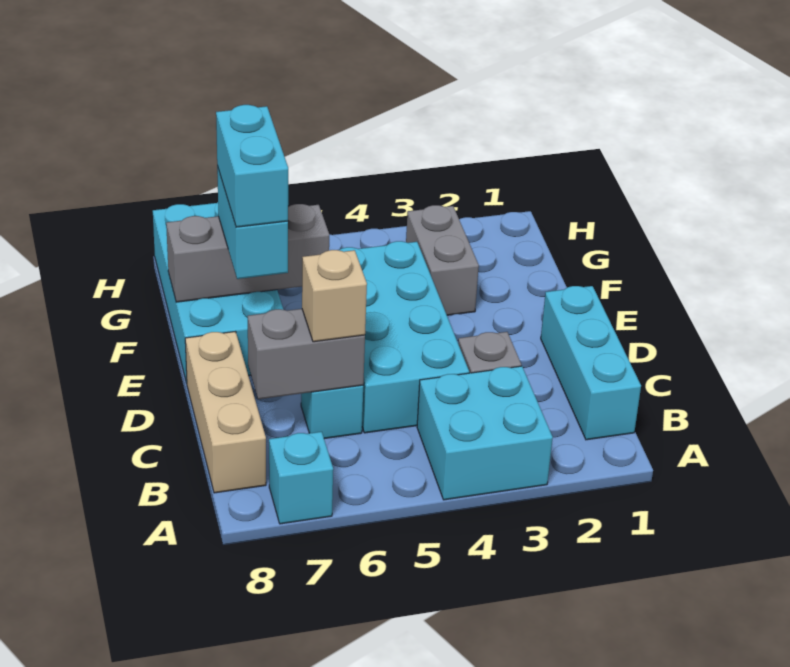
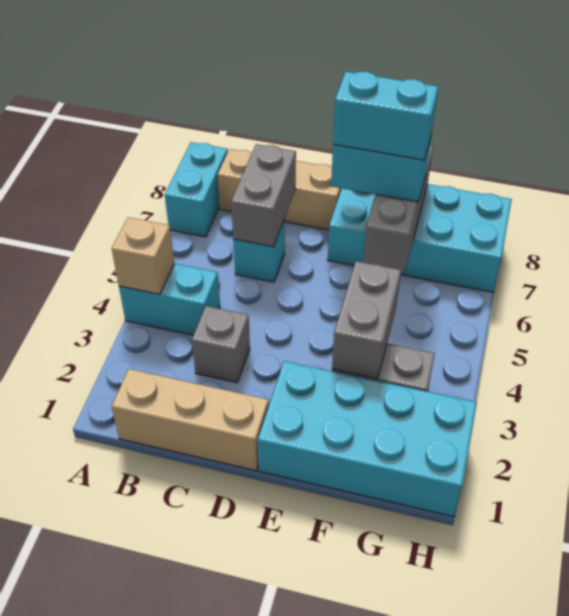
cyan 2x2 brick [417,366,553,500] -> cyan 1x2 brick [119,264,220,335]
cyan 1x1 brick [269,432,333,524] -> cyan 1x2 brick [165,142,228,237]
cyan 1x3 brick [541,286,641,440] -> tan 1x3 brick [112,369,269,471]
cyan 2x4 brick [339,241,469,433] -> cyan 2x4 brick moved to [258,361,477,517]
tan 1x1 brick [302,250,367,342] -> tan 1x1 brick moved to [112,217,174,294]
none -> grey 1x2 brick [332,261,401,379]

